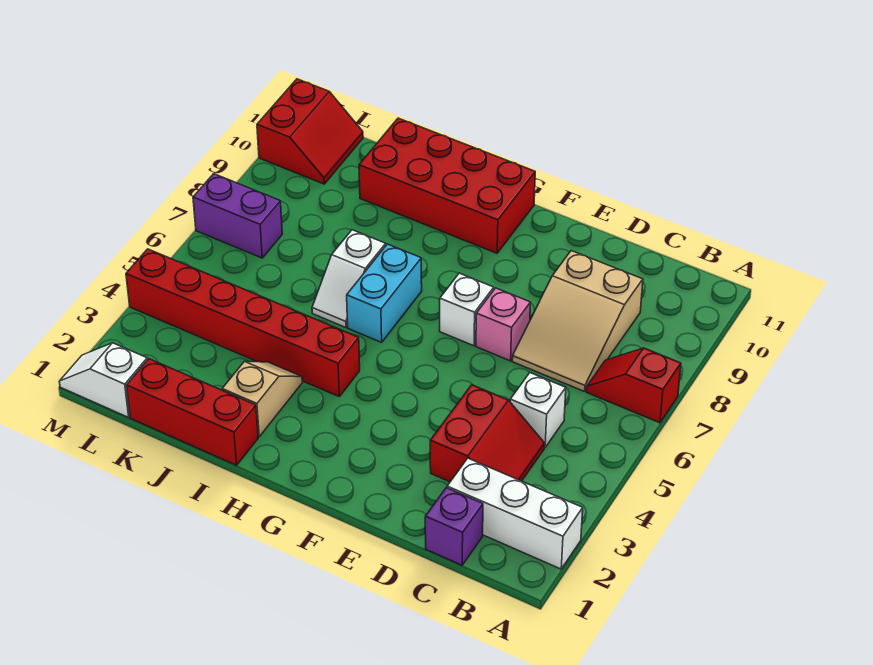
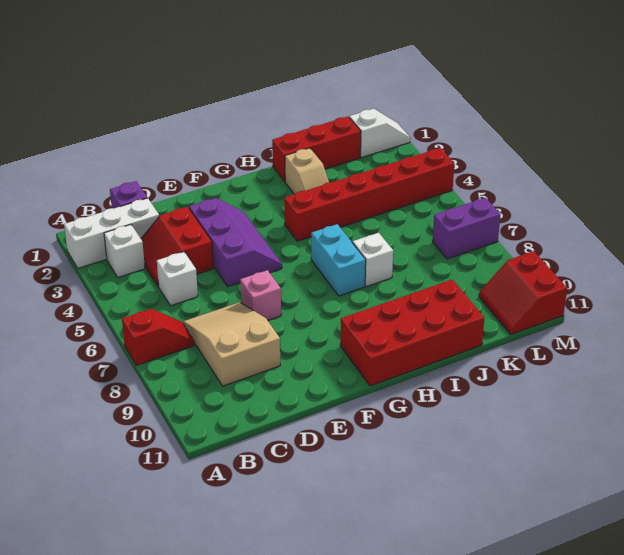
none -> purple 2x3 slope [189,198,282,287]
white 1x1 brick [440,273,494,346] -> white 1x1 brick moved to [104,225,145,277]

